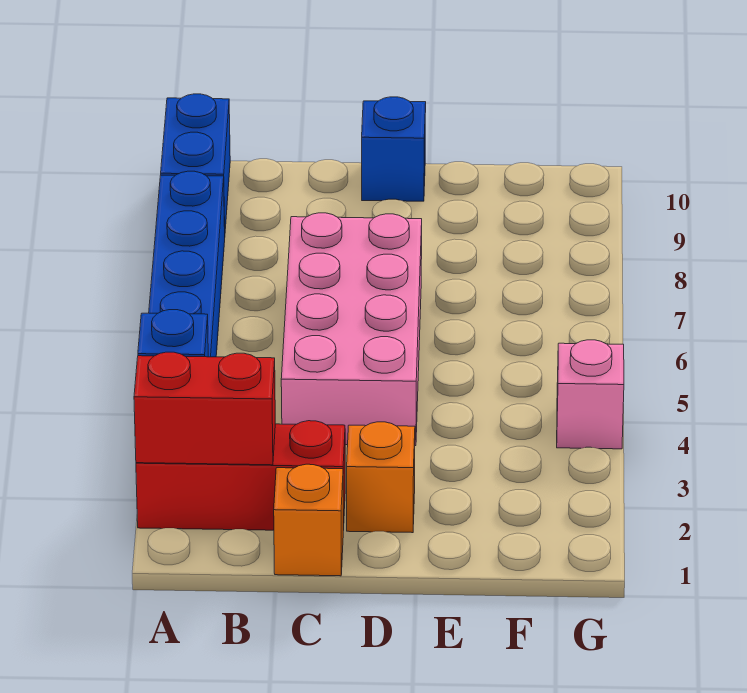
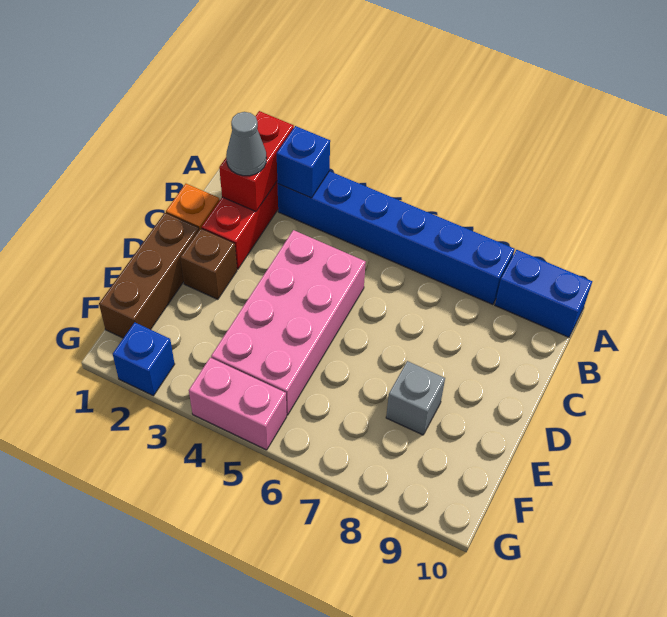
none -> grey 1x1 cone [226,112,267,176]
pink 2x4 brick [281,213,422,446] -> pink 2x4 brick turned to [211,230,366,415]
none -> brown 1x3 brick [99,213,199,338]
orange 1x1 brick [347,422,415,533] -> brown 1x1 brick [180,228,237,299]
blue 1x1 brick [362,97,426,201] -> blue 1x1 brick moved to [113,322,175,396]
none -> grey 1x1 brick [386,361,445,435]
pink 1x1 brick [557,340,624,449] -> pink 1x2 brick [189,358,287,450]

